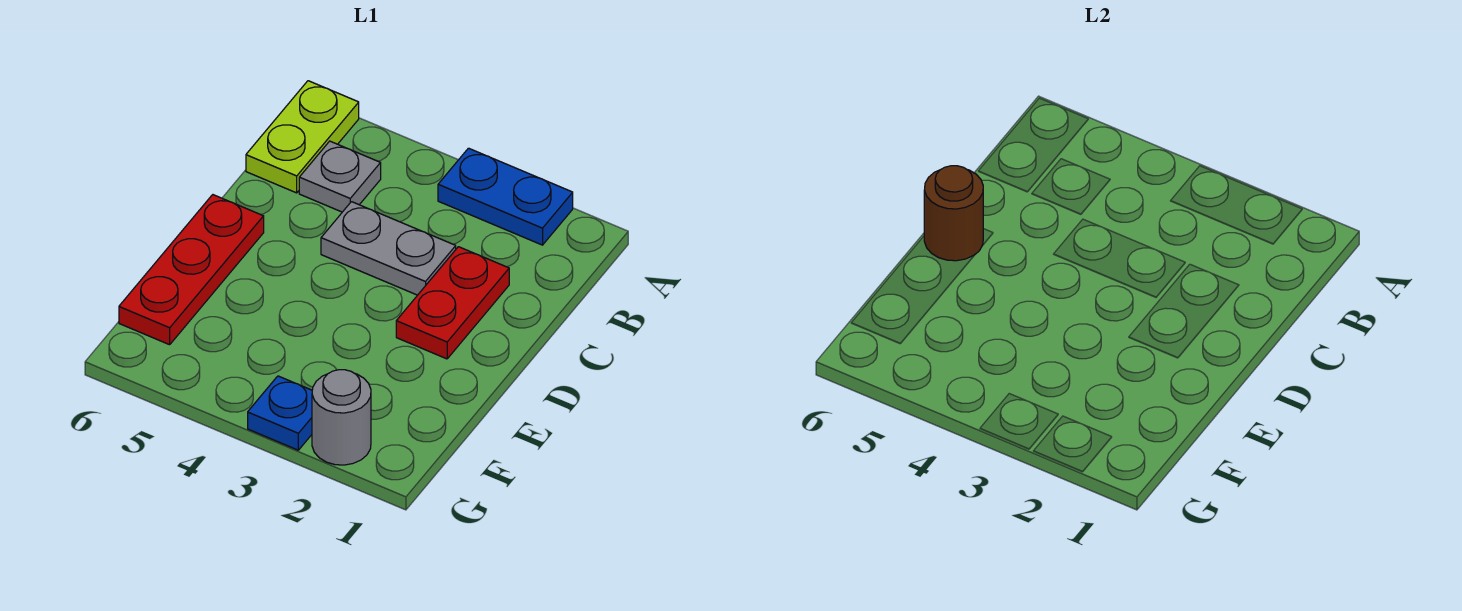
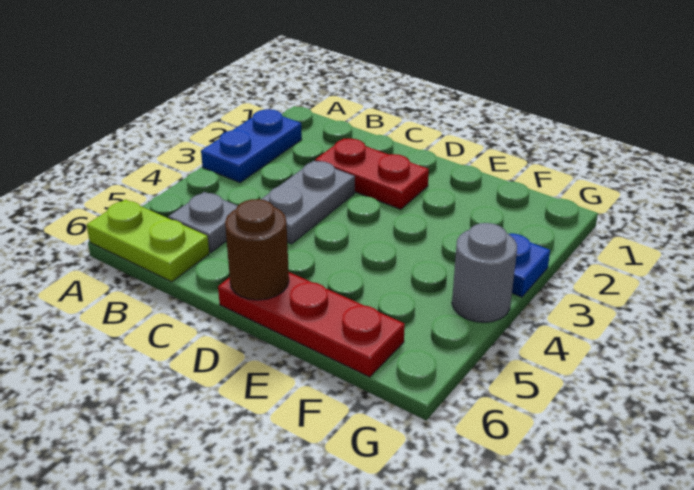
grey 1x1 round brick [312,370,371,465] -> grey 1x1 round brick moved to [452,223,517,322]

